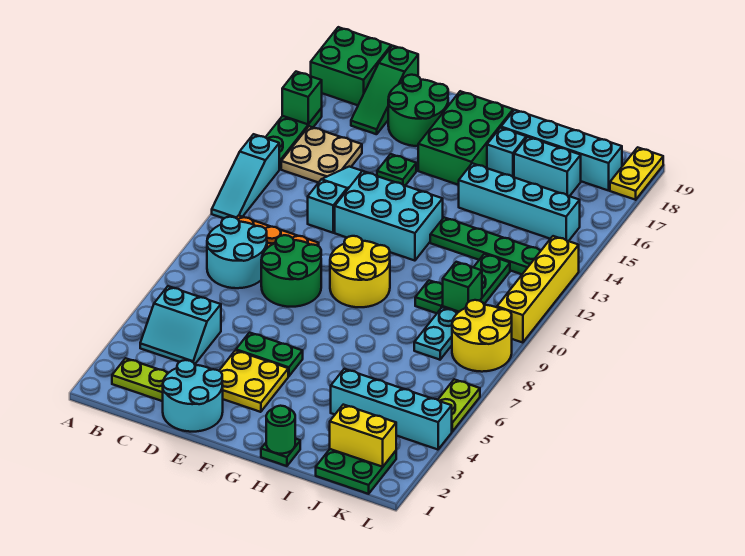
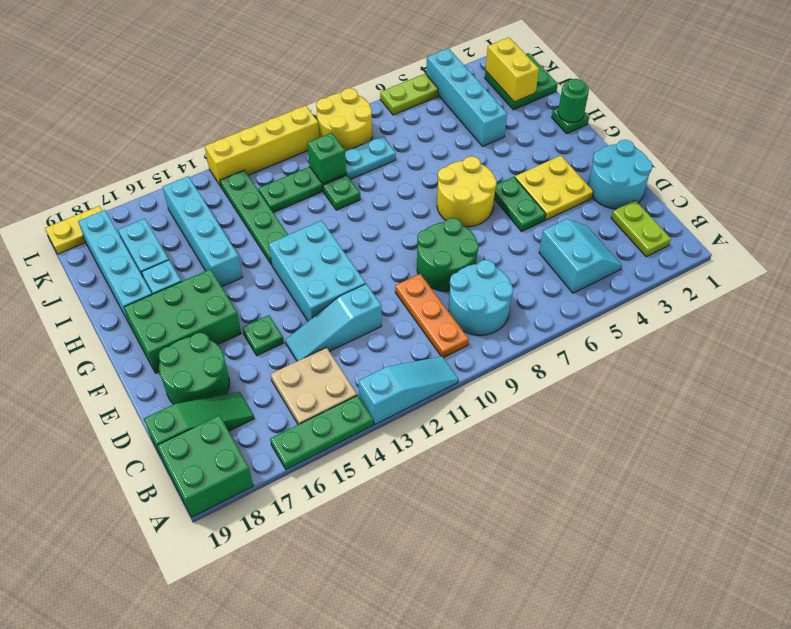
green 1x1 brick [282,72,322,124] -> none
yellow 2x2 round brick [330,236,390,307] -> yellow 2x2 round brick moved to [437,156,497,227]

